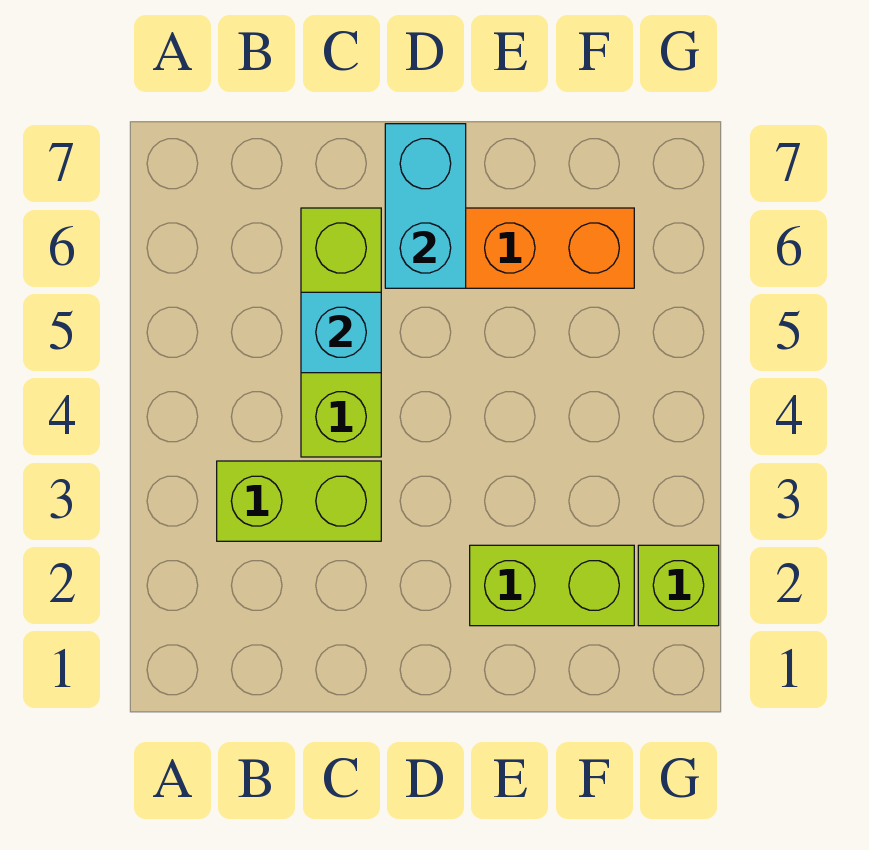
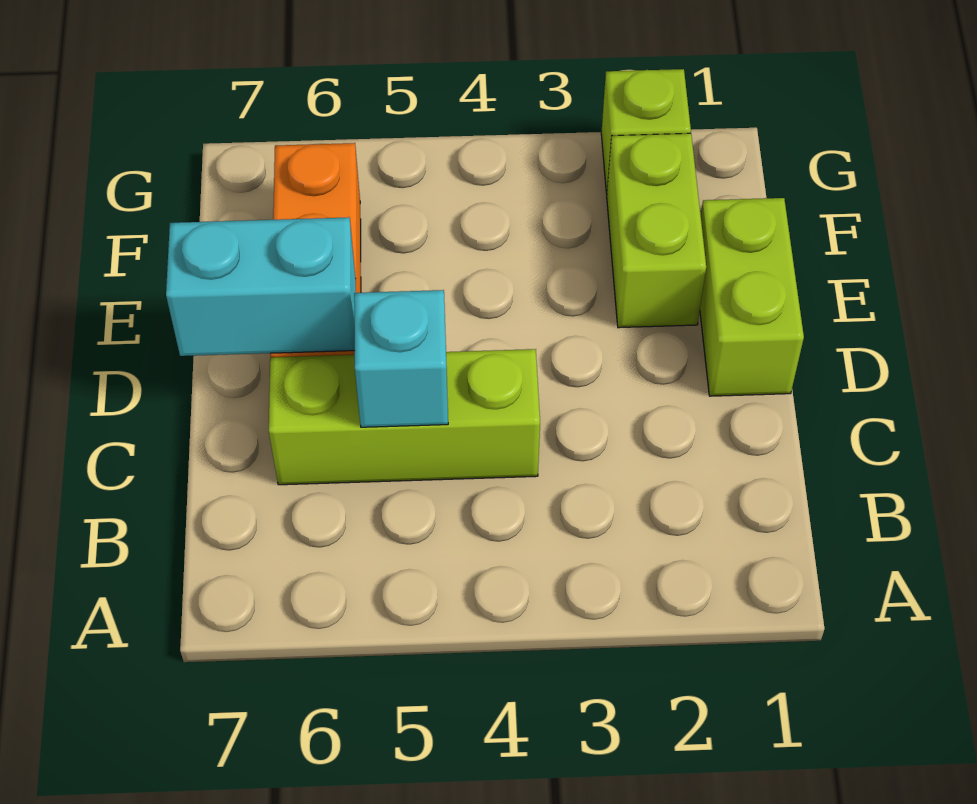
lime 1x2 brick [217,461,381,541] -> lime 1x2 brick moved to [700,198,804,396]

